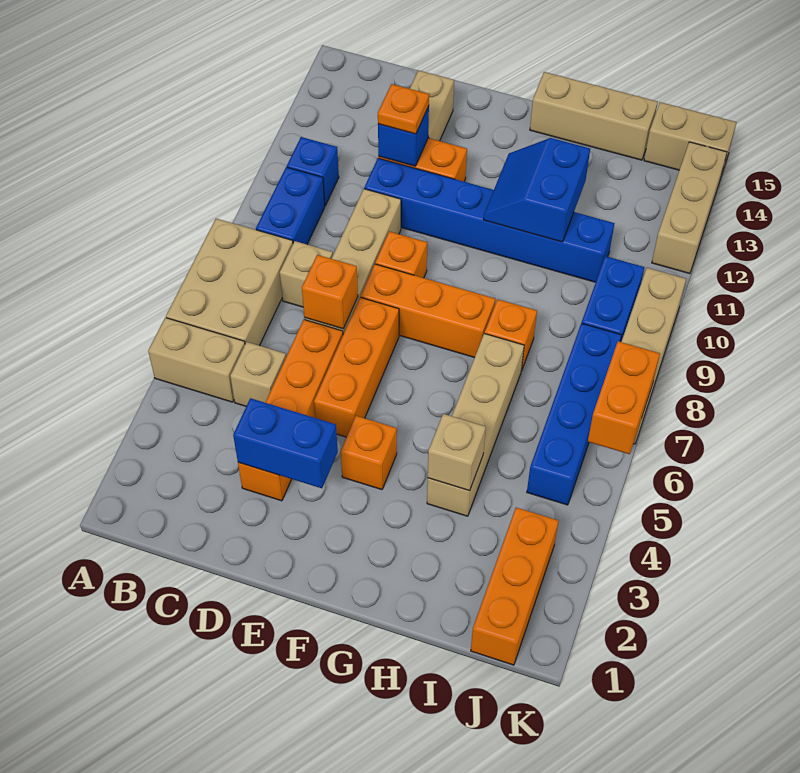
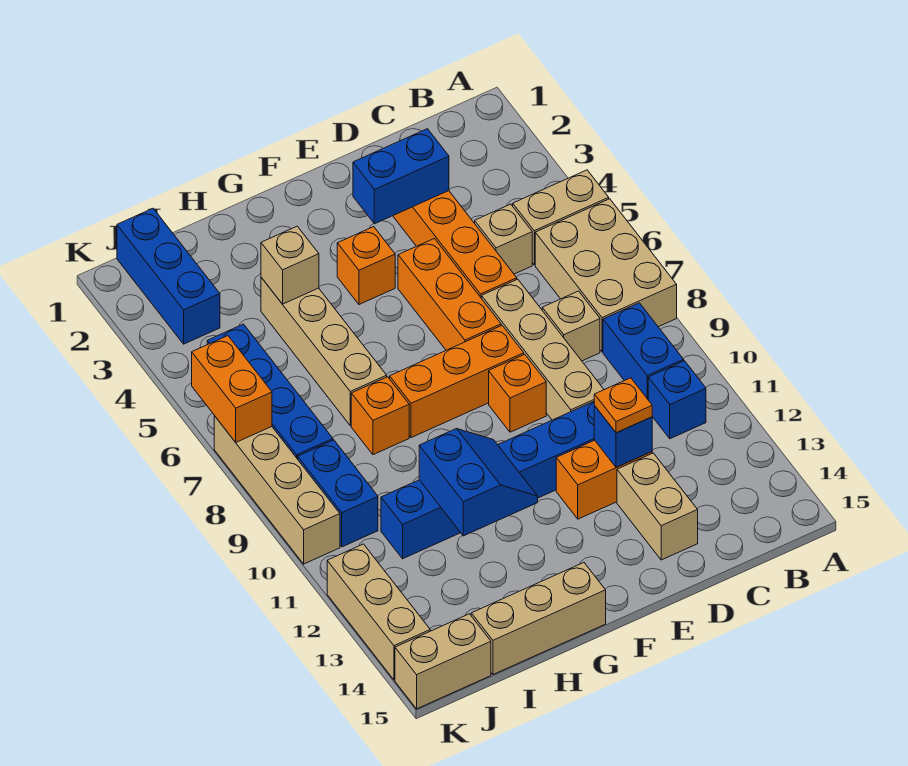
orange 1x1 brick [302,255,358,329] -> none
orange 1x3 brick [471,507,558,665] -> blue 1x3 brick [117,208,220,344]

